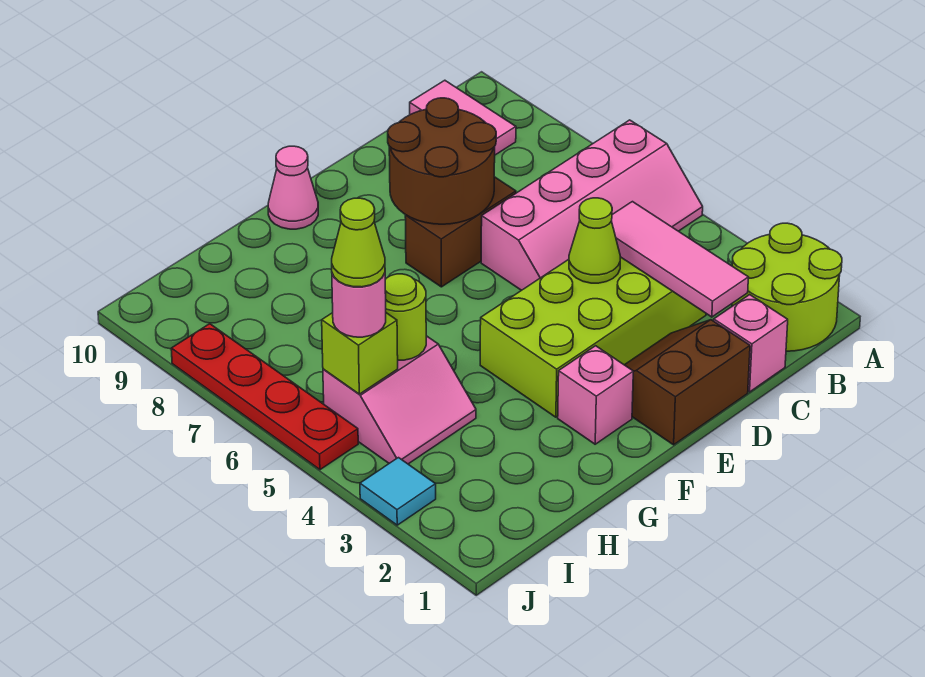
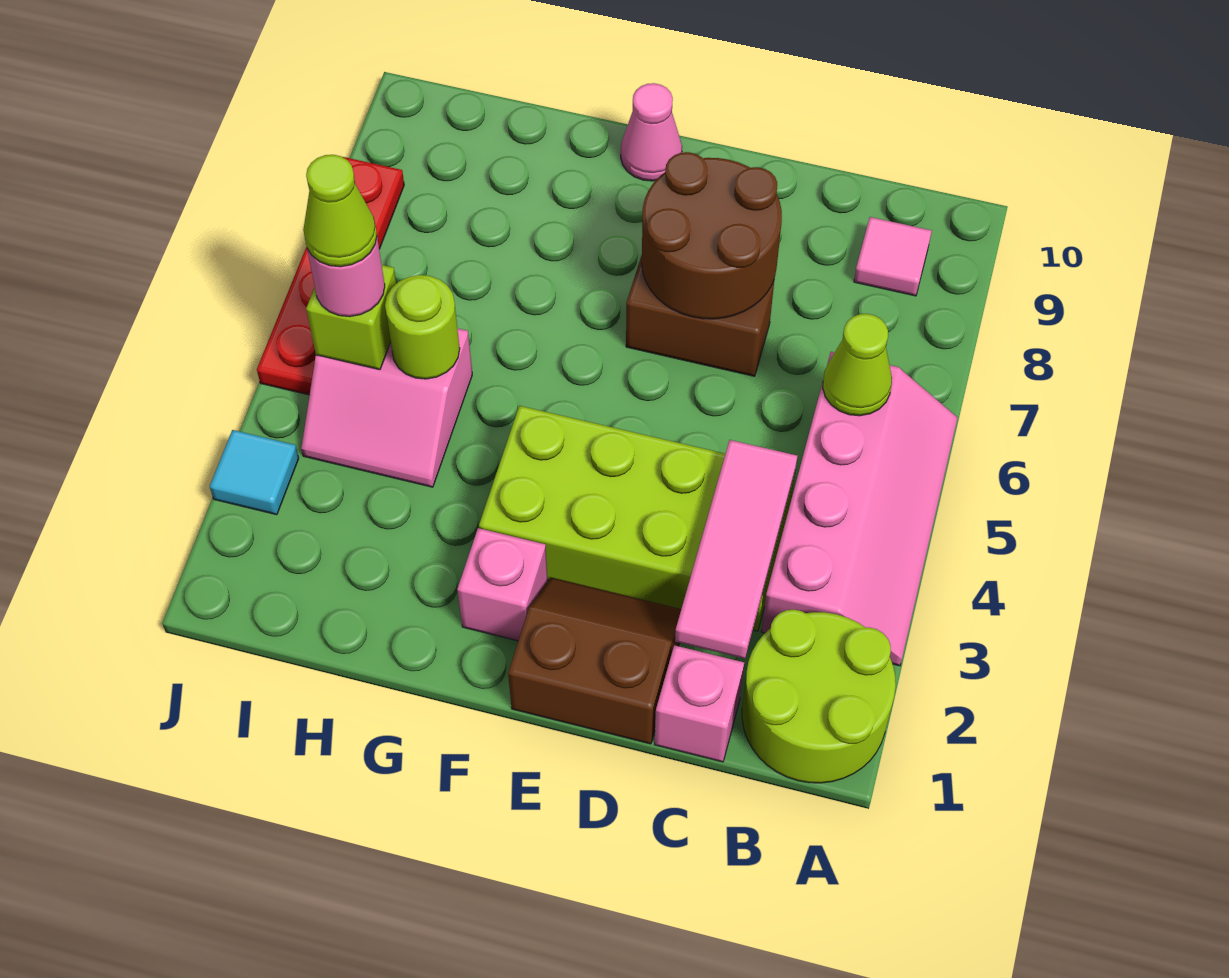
pink 2x4 slope [481,120,703,290] -> pink 2x4 slope turned to [761,352,958,666]
pink 1x2 tile [410,80,516,155] -> pink 1x1 tile [854,217,932,296]
lime 1x1 cone [569,198,620,283] -> lime 1x1 cone moved to [823,314,892,416]

